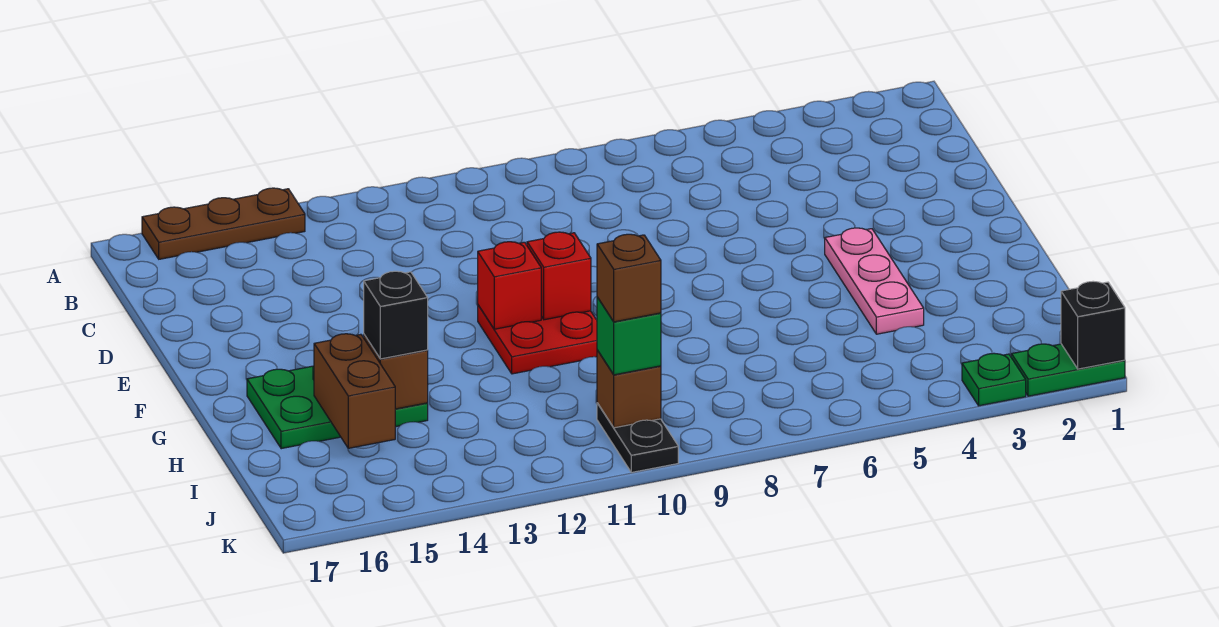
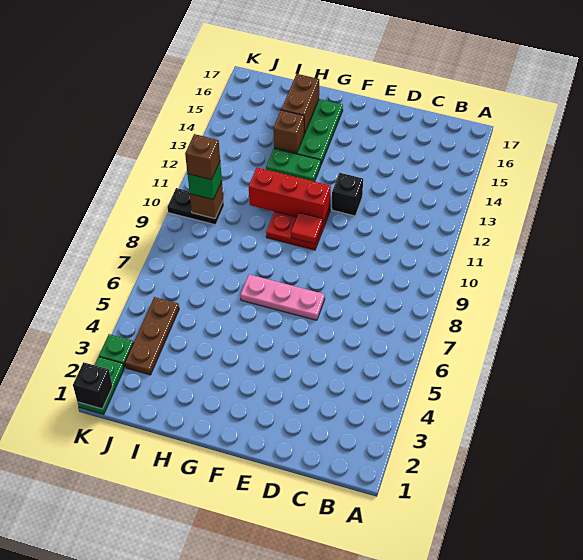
brown 1x3 plate [142,188,305,259] -> brown 1x3 plate moved to [125,297,179,375]
pink 1x3 plate [825,228,924,334] -> pink 1x3 plate moved to [241,274,325,320]
red 1x1 brick [527,232,591,320] -> red 1x1 tile [291,213,323,244]
red 1x1 brick [478,242,541,329] -> red 1x3 brick [249,168,331,223]
none -> green 1x2 plate [266,149,321,182]
black 1x1 brick [364,271,428,359] -> black 1x1 brick moved to [332,173,363,216]
brown 1x2 brick [314,334,395,448] -> brown 1x2 brick turned to [281,74,319,134]

